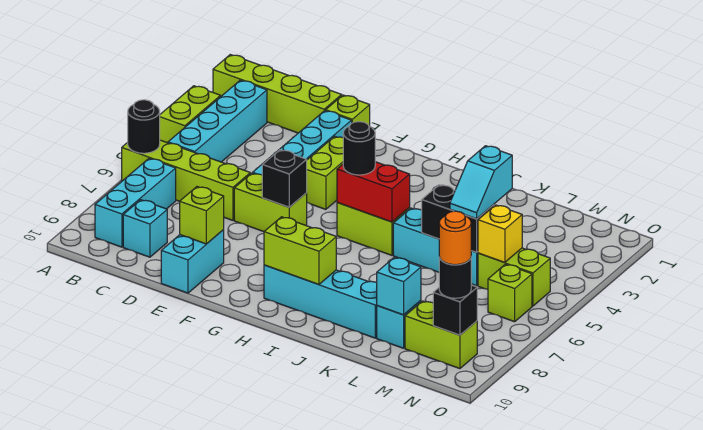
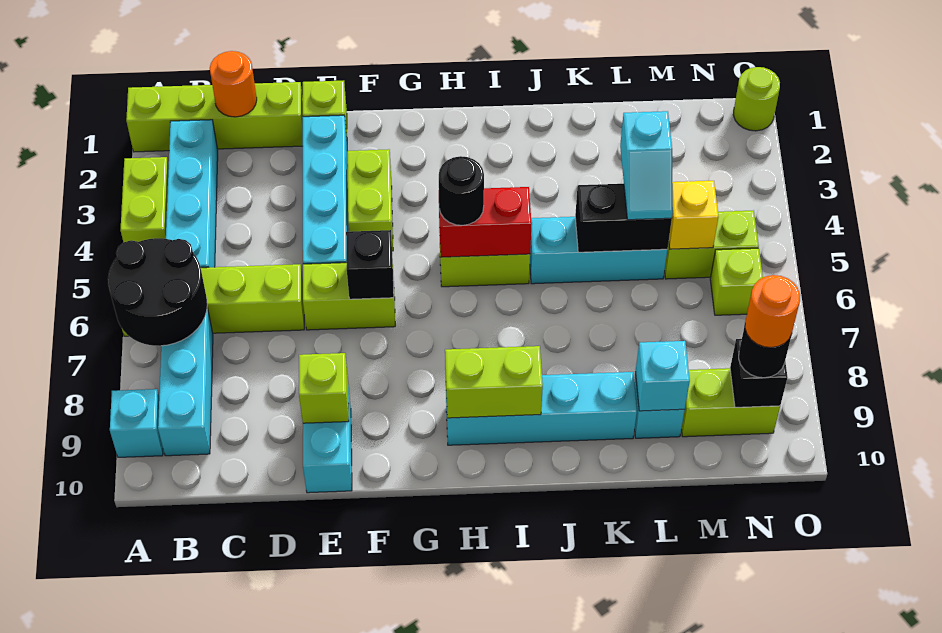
black 1x1 round brick [128,100,160,153] -> black 2x2 round brick [108,238,207,346]
none -> orange 1x1 round brick [210,51,257,117]
cyan 1x1 brick [123,200,167,257] -> cyan 1x1 brick moved to [110,389,163,457]
none -> lime 1x1 round brick [733,67,780,131]

